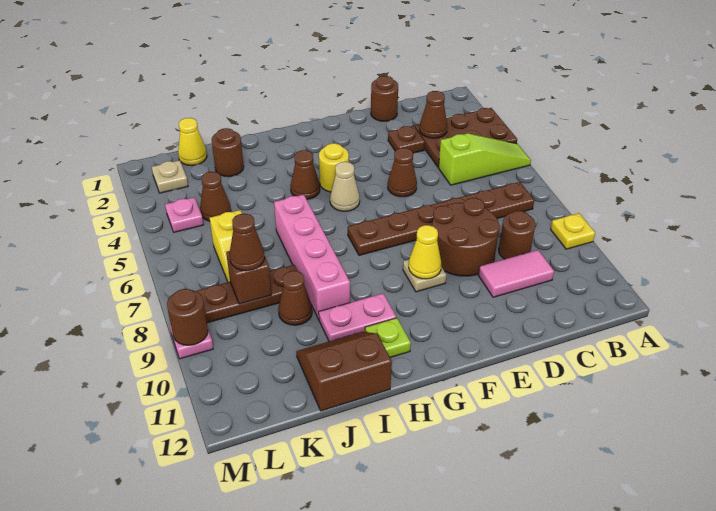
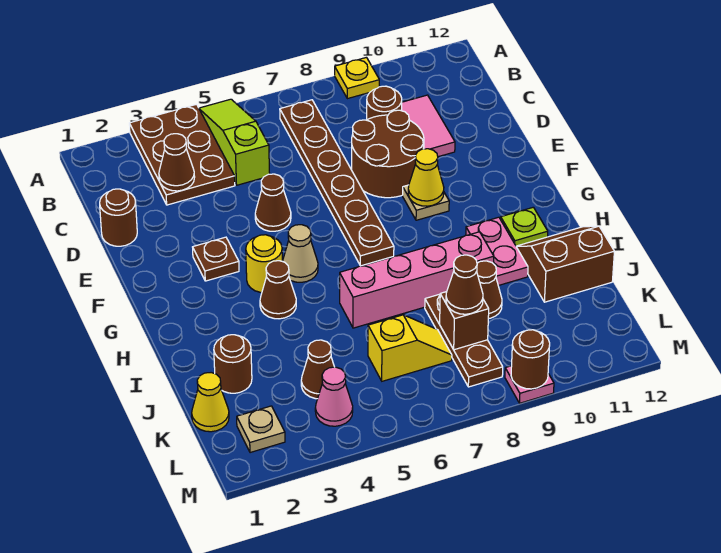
brown 1x1 plate [388,126,425,153] -> brown 1x1 plate moved to [193,237,239,281]
brown 2x2 slope [296,332,392,411] -> brown 2x2 slope turned to [516,226,614,302]
pink 1x1 plate [165,197,203,232] -> pink 1x1 cone [315,367,353,426]

